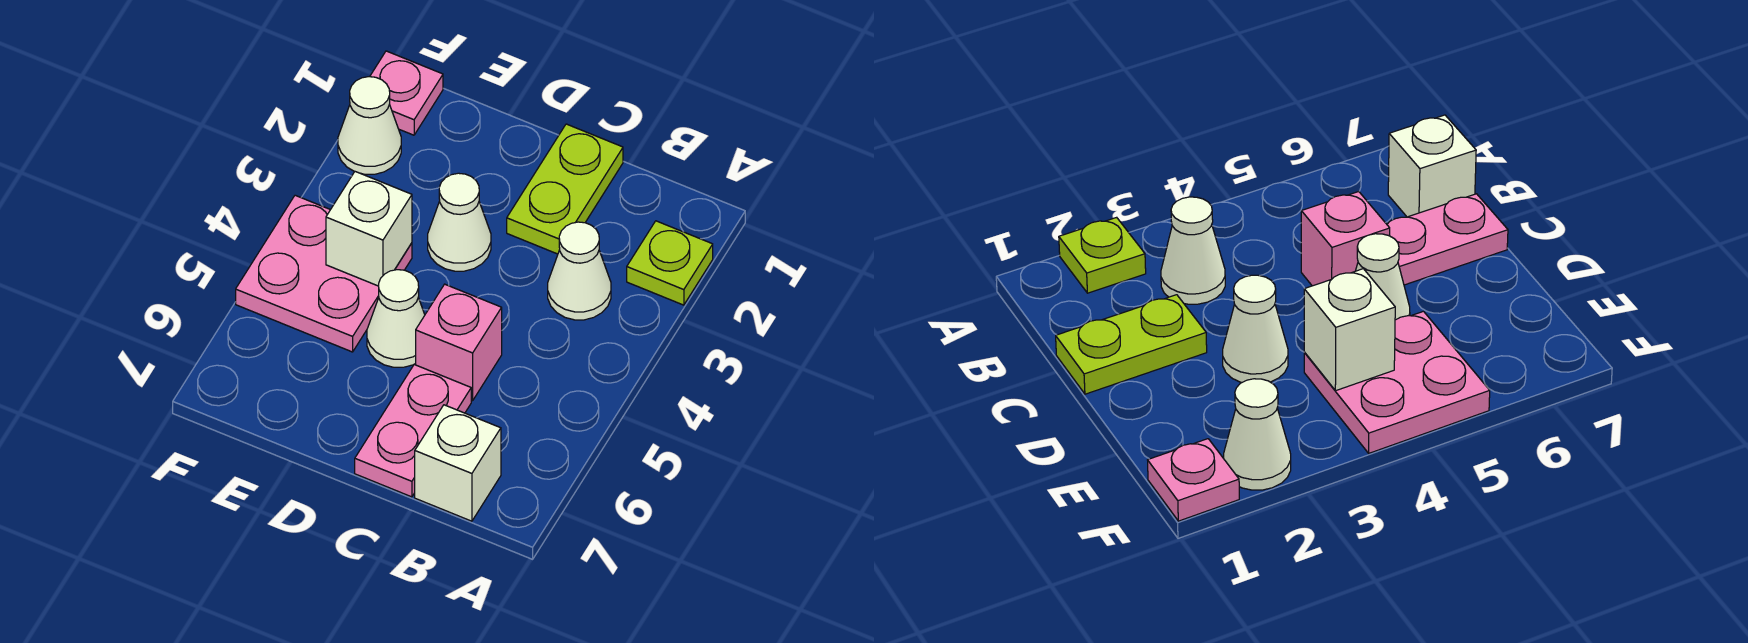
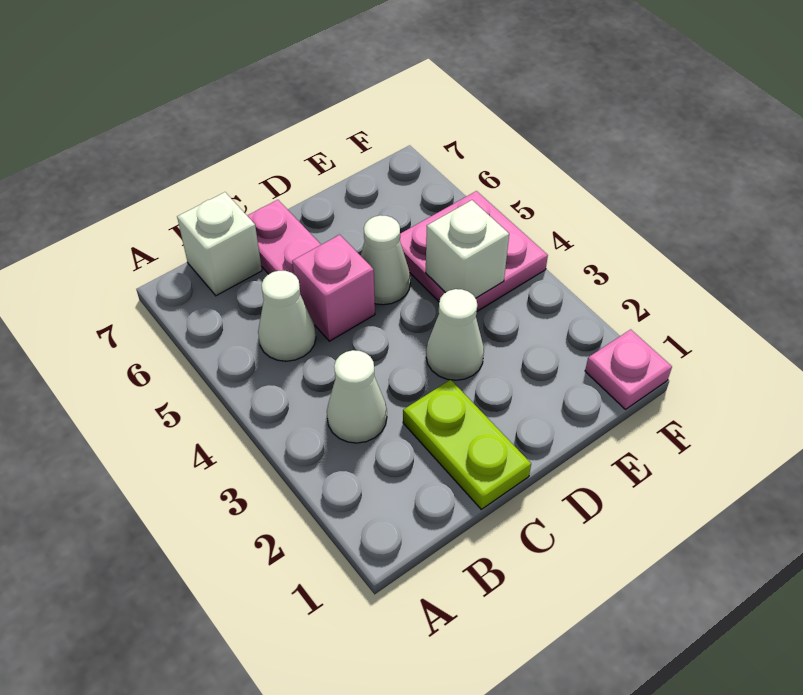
lime 1x1 plate [627,221,713,305] -> none
white 1x1 cone [338,77,401,174] -> white 1x1 cone moved to [258,271,316,361]

